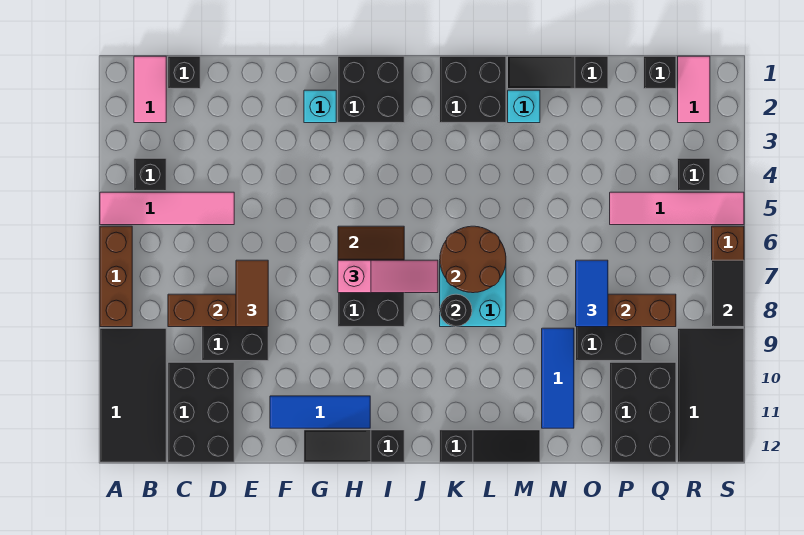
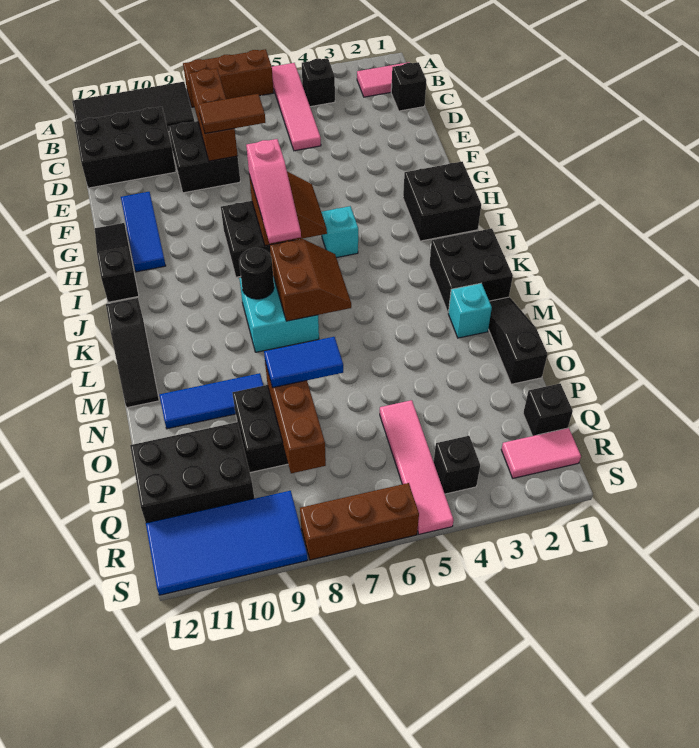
cyan 1x1 brick [304,90,336,123] -> cyan 1x1 brick moved to [321,206,358,258]
brown 2x2 round brick [440,226,506,293] -> brown 2x2 slope [270,239,351,321]
black 2x4 tile [678,328,744,462] -> blue 2x4 tile [146,491,308,595]
black 1x2 tile [712,260,744,327] -> none

